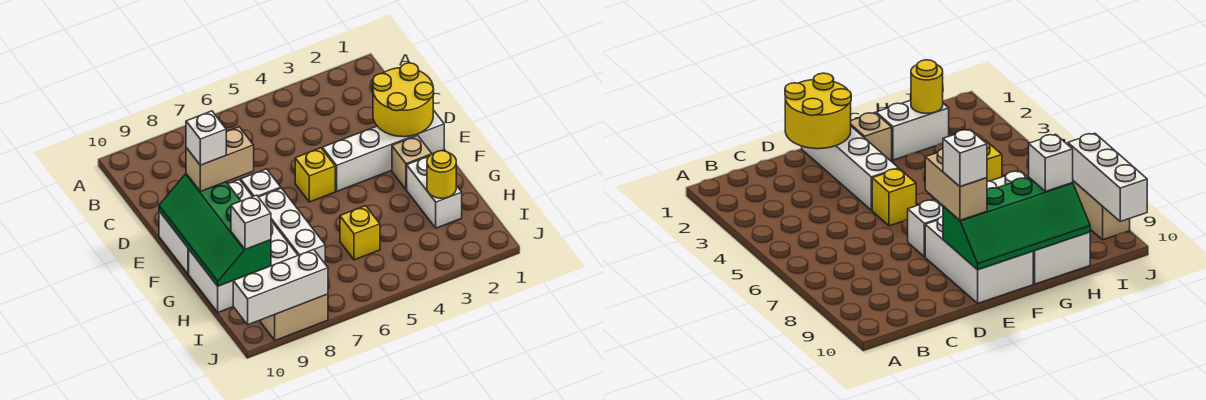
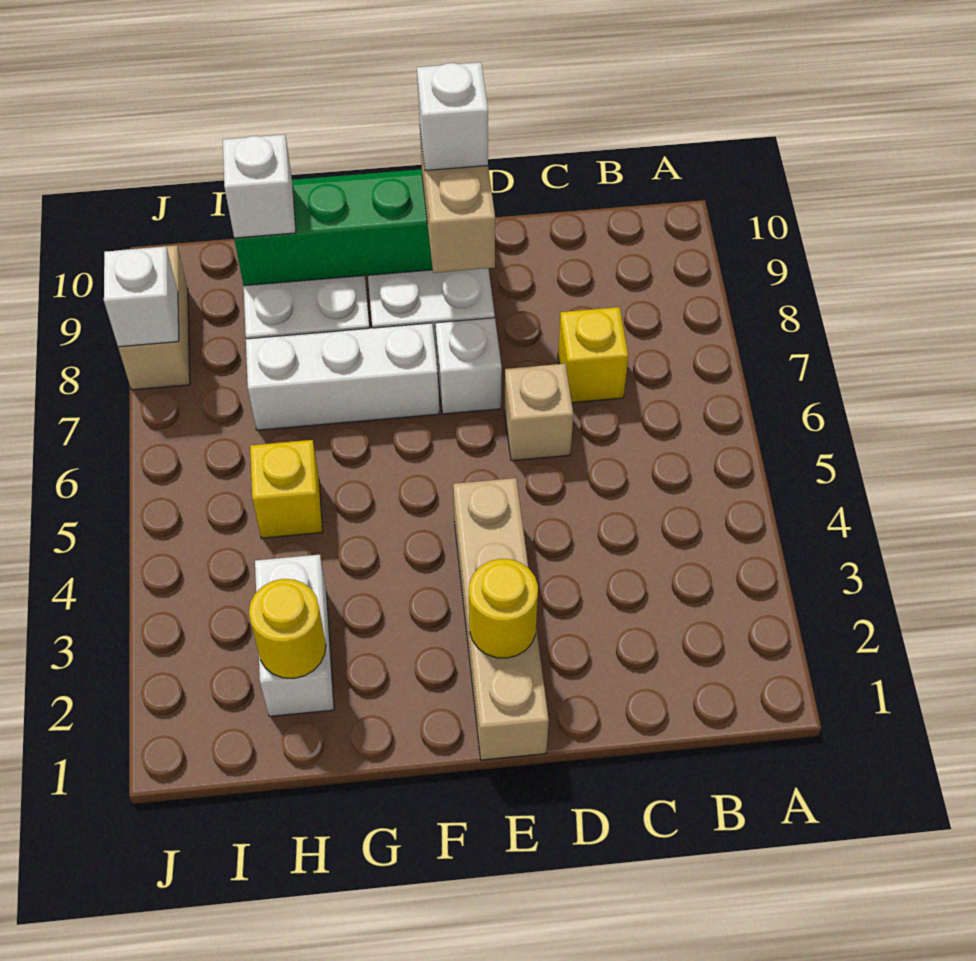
yellow 2x2 round brick [373,63,434,137] -> yellow 1x1 round brick [469,559,538,658]
white 1x4 brick [322,110,444,191] -> tan 1x4 brick [453,478,549,760]
yellow 1x1 brick [295,148,335,202] -> yellow 1x1 brick moved to [558,307,628,403]
tan 1x1 brick [392,136,432,190] -> tan 1x1 brick moved to [504,364,573,461]
white 1x2 brick [407,156,462,228] -> white 1x2 brick turned to [255,555,334,716]
white 1x3 brick [233,250,328,325] -> white 1x1 brick [104,247,179,347]

